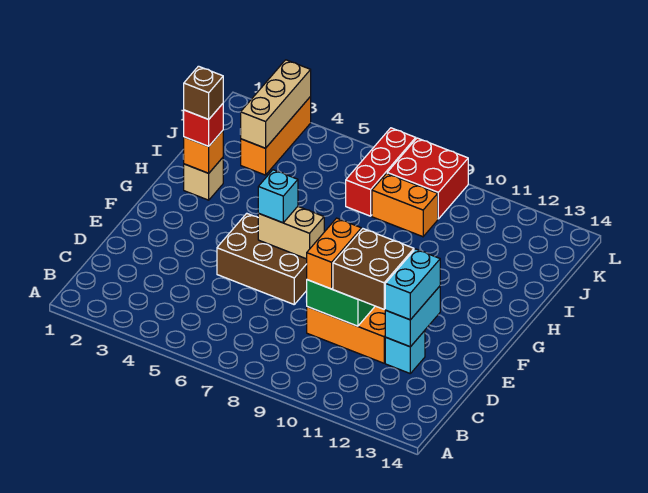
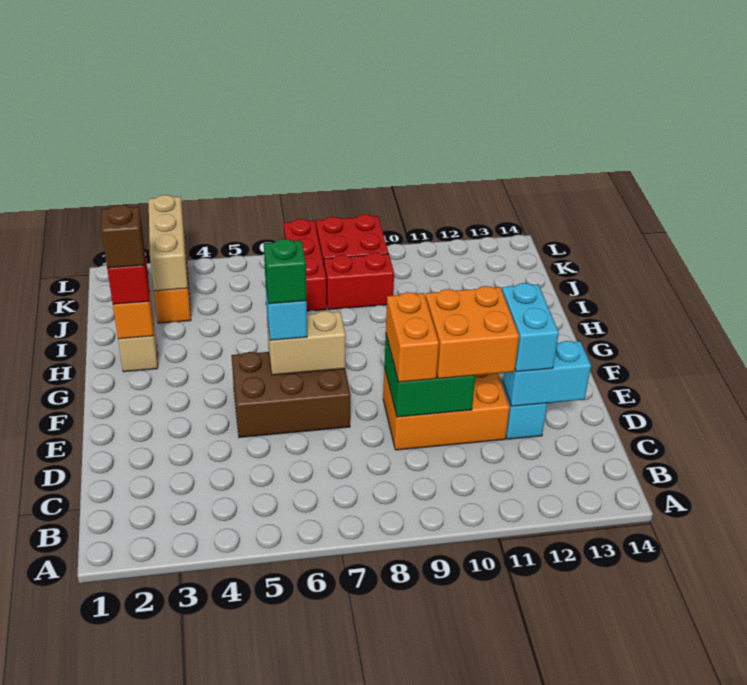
brown 2x2 brick [333,229,414,309] -> orange 2x2 brick [426,286,519,379]
cyan 1x2 brick [385,286,440,347] -> cyan 1x2 brick turned to [503,341,591,406]
none -> green 1x1 brick [264,239,307,304]
orange 1x2 brick [372,173,438,237] -> red 1x2 brick [324,253,394,310]

